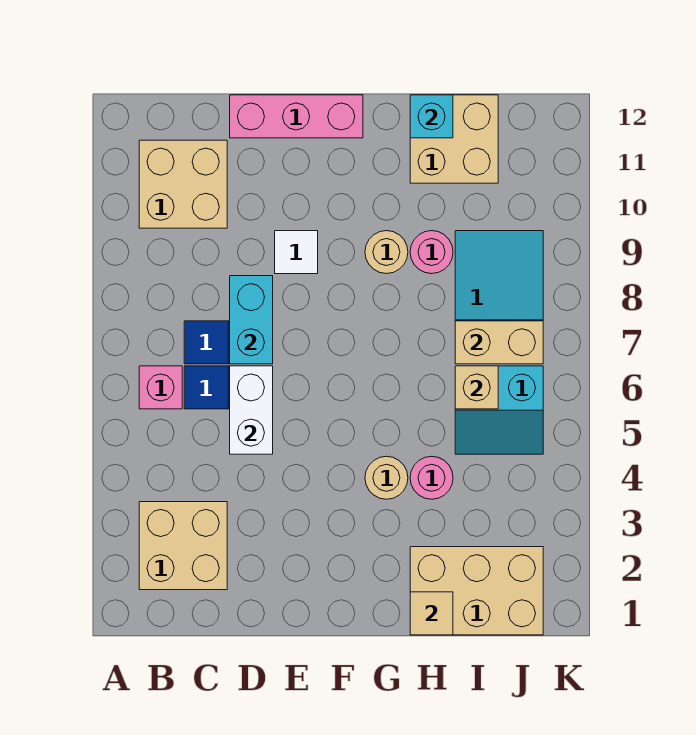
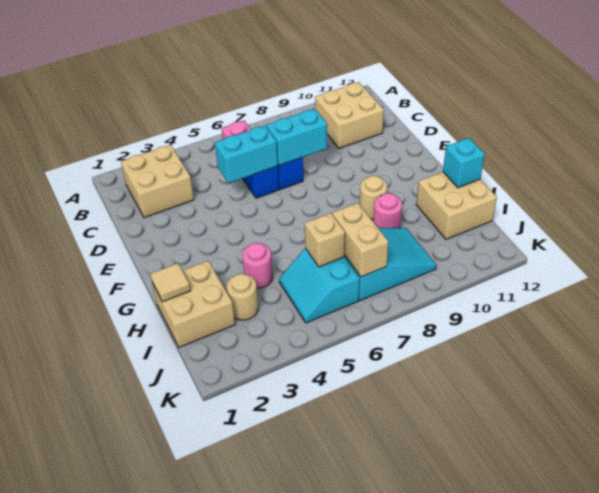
white 1x2 brick [230,366,273,454] -> cyan 1x2 brick [215,125,278,183]
pink 1x3 brick [230,95,363,138] -> none
white 1x1 tile [275,231,318,274] -> none
tan 1x1 round brick [365,456,408,499] -> tan 1x1 round brick moved to [226,274,258,320]
tan 2x3 brick [410,547,543,635] -> tan 2x2 brick [152,261,235,347]

